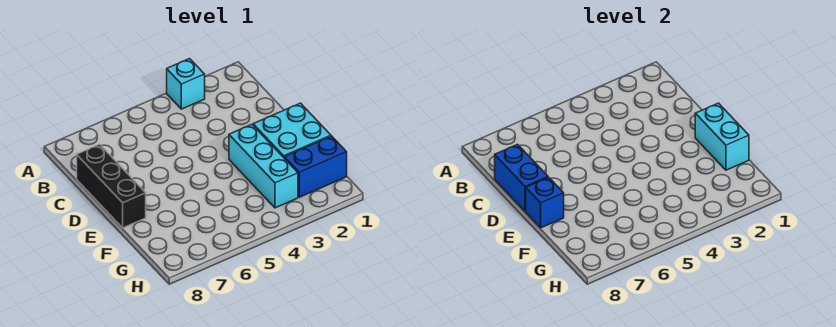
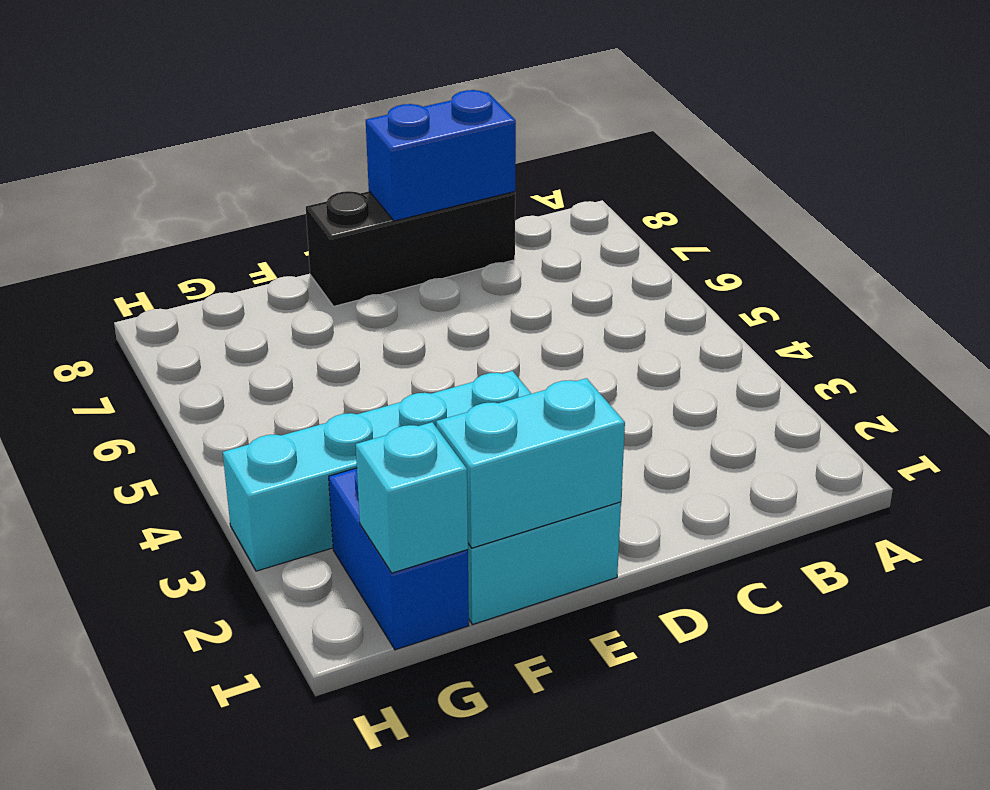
cyan 1x1 brick [167,59,205,109] -> cyan 1x1 brick moved to [356,422,468,573]
cyan 1x3 brick [229,125,298,208] -> cyan 1x4 brick [223,371,531,571]
blue 1x1 brick [526,177,564,228] -> none

